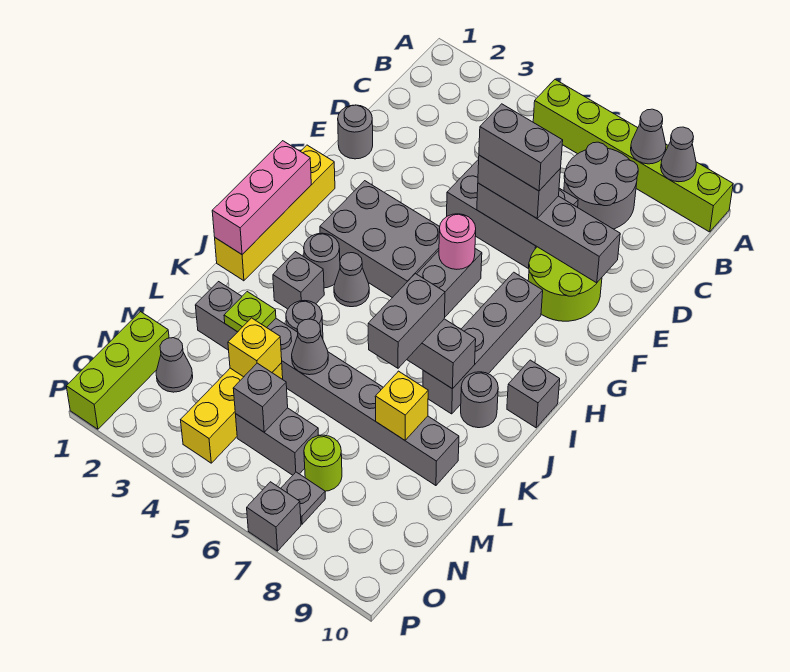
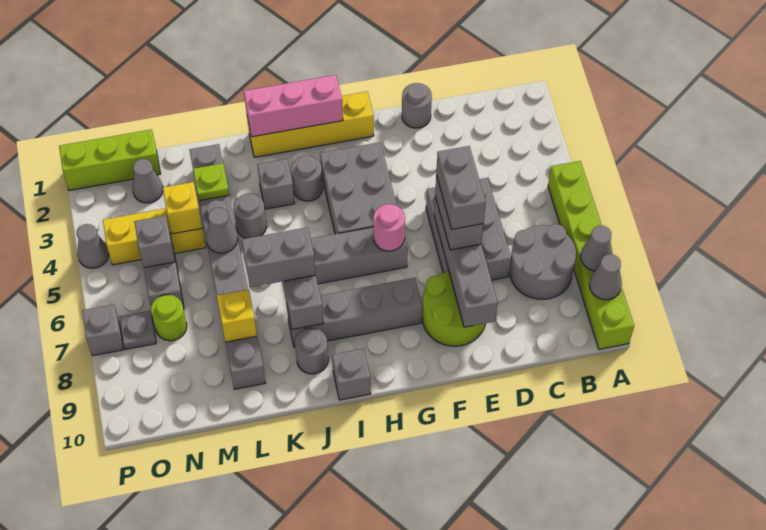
grey 1x1 cone [334,253,369,307] -> grey 1x1 cone moved to [77,224,109,268]

